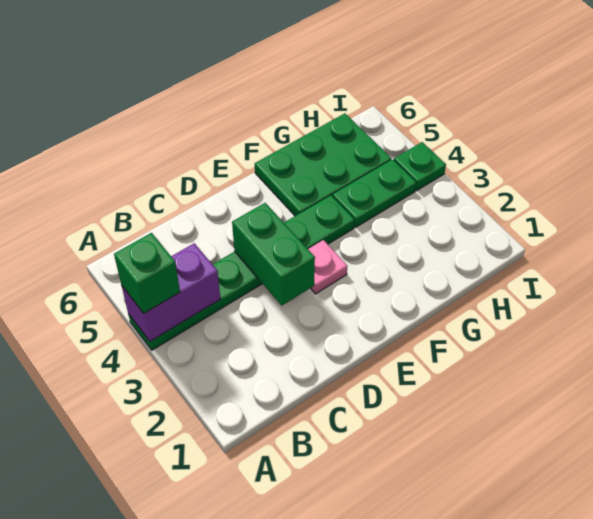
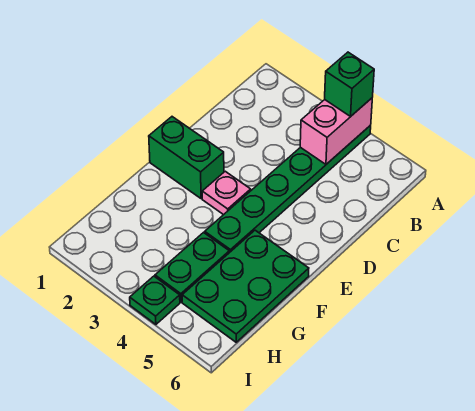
purple 1x2 brick [122,243,220,341] -> pink 1x2 brick [300,98,372,164]
green 1x2 brick [232,203,315,305] -> green 1x2 brick moved to [149,117,224,199]

